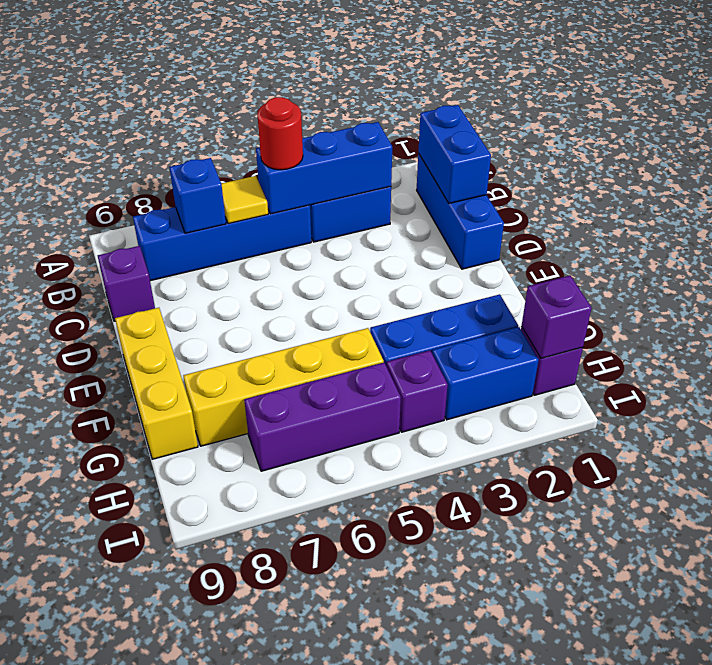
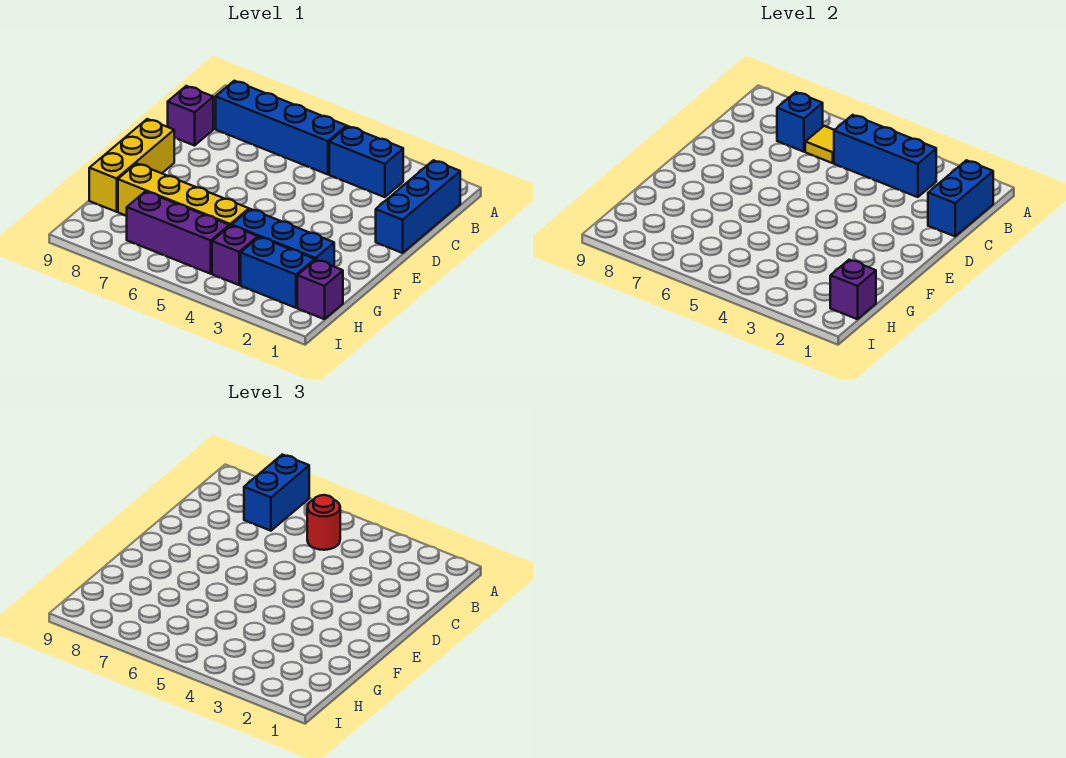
none -> blue 1x2 brick [244,455,309,531]

